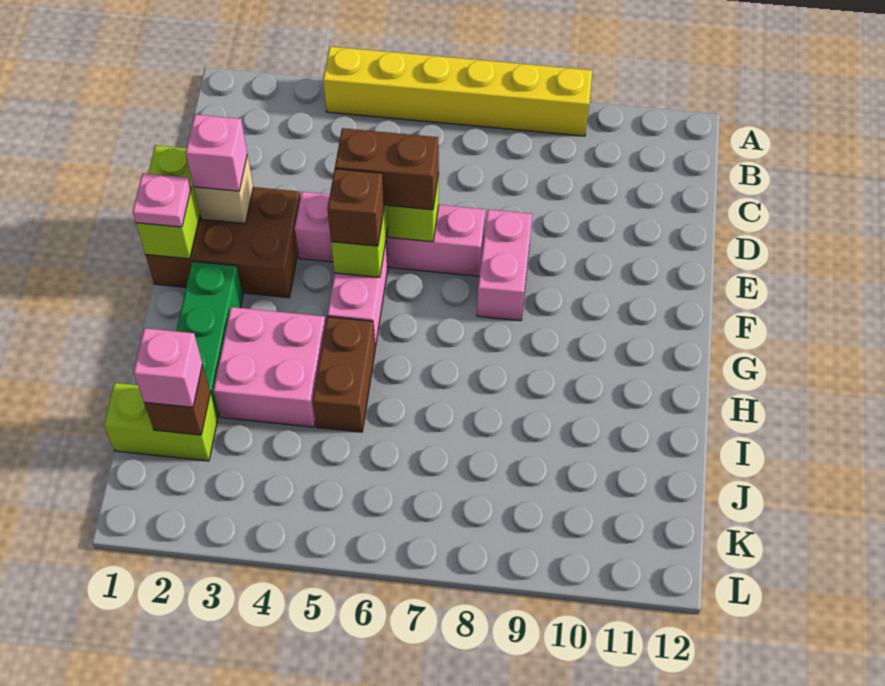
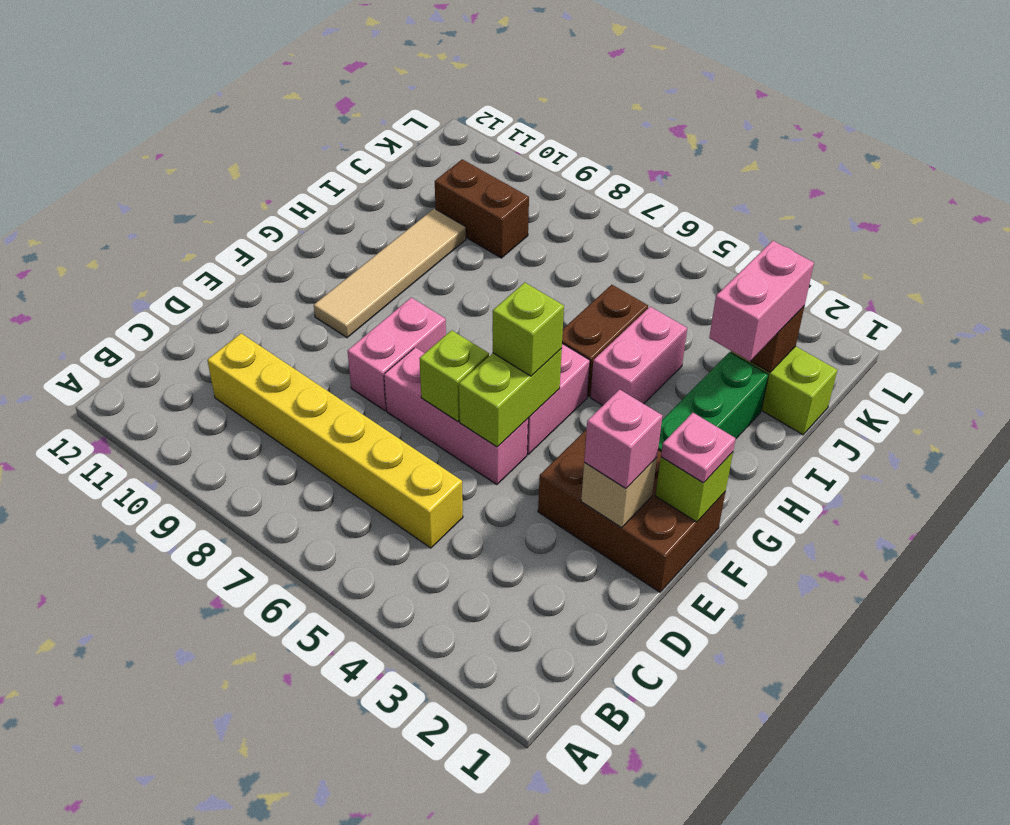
yellow 1x6 brick [323,47,592,136] -> yellow 1x6 brick moved to [207,333,463,548]
lime 1x2 brick [136,145,200,259] -> lime 1x1 brick [656,452,733,522]
pink 1x4 brick [295,192,485,276] -> pink 1x3 brick [384,347,528,485]
brown 1x2 brick [335,128,439,210] -> brown 1x2 brick moved to [435,159,529,258]
brown 1x1 brick [327,169,384,246] -> lime 1x1 brick [493,282,564,376]
none -> tan 1x4 tile [314,209,466,338]
pink 2x2 brick [213,307,326,427] -> pink 1x2 brick [590,307,687,405]
pink 1x1 brick [133,328,202,407] -> pink 1x2 brick [709,241,814,361]

